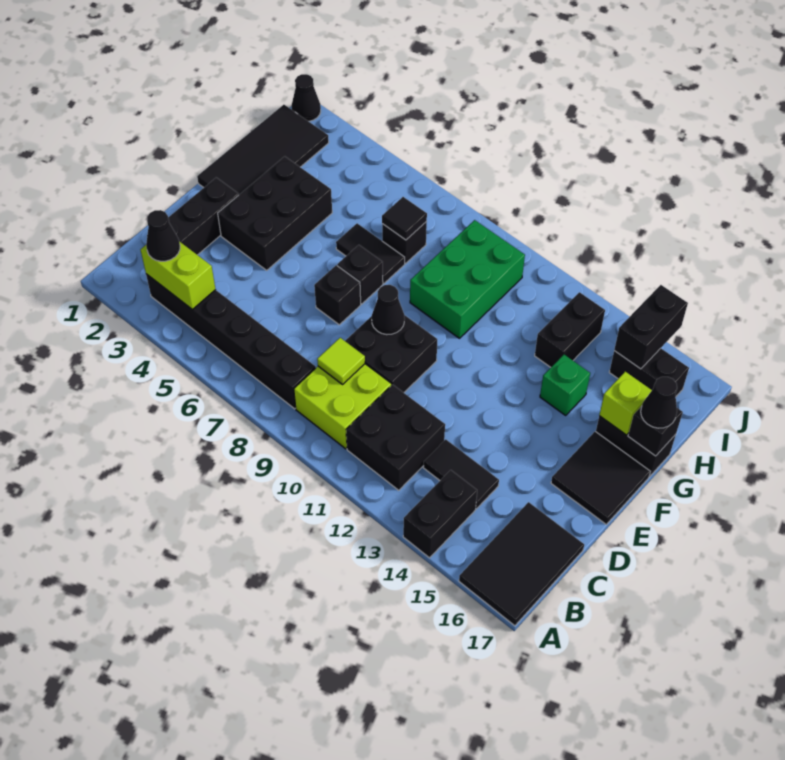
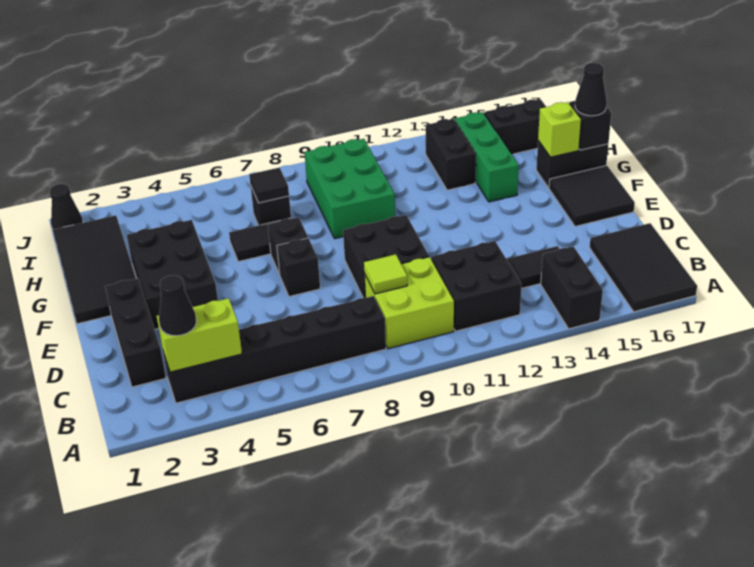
black 1x1 cone [372,285,405,335] -> none
green 1x1 brick [540,355,590,415] -> green 1x3 brick [455,112,519,202]
black 1x2 brick [614,285,688,369] -> none

